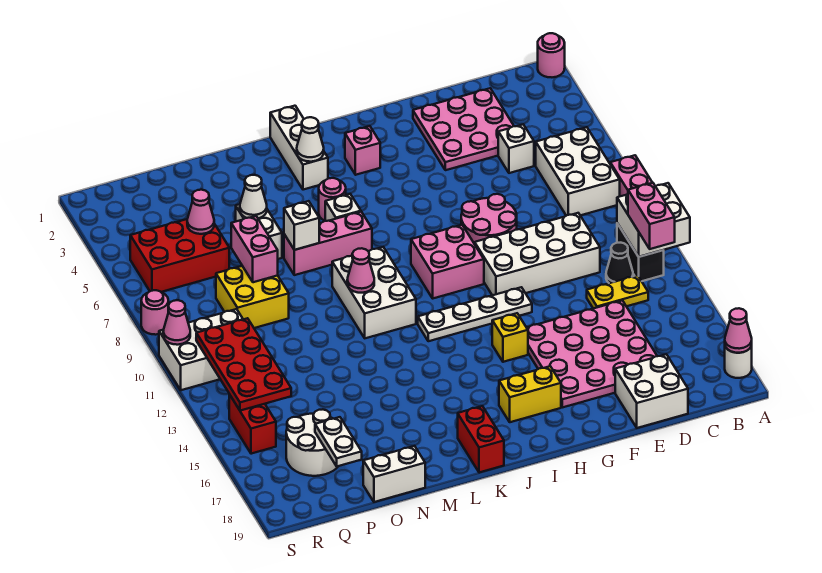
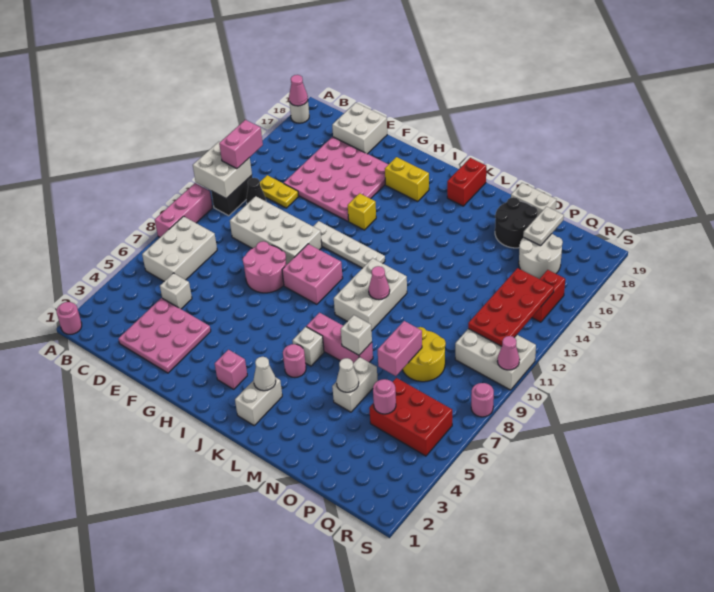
white 1x3 brick [270,106,328,190] -> white 1x2 brick [235,377,282,425]
none -> black 2x2 round brick [495,197,538,248]
yellow 2x2 brick [216,266,289,328] -> yellow 2x2 round brick [402,327,446,382]
pink 1x1 cone [187,190,214,234] -> pink 1x1 round brick [373,379,396,414]

